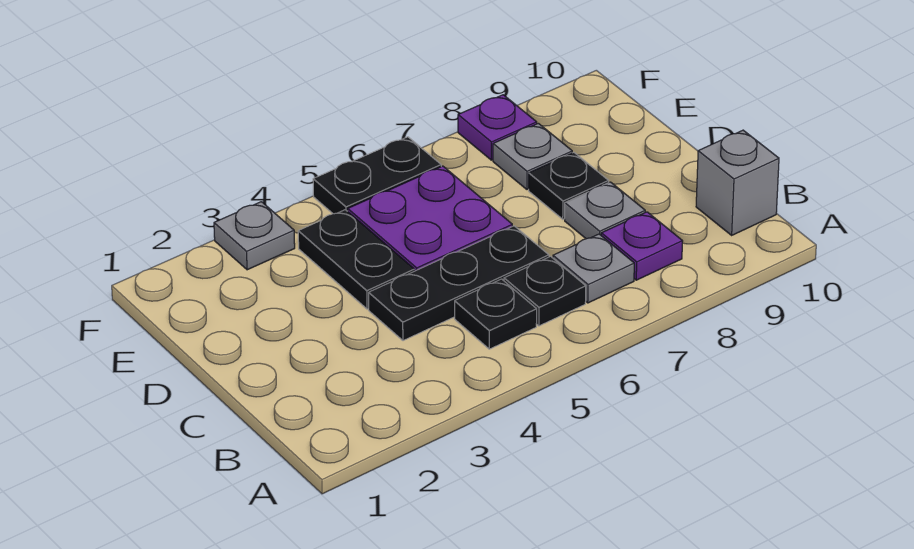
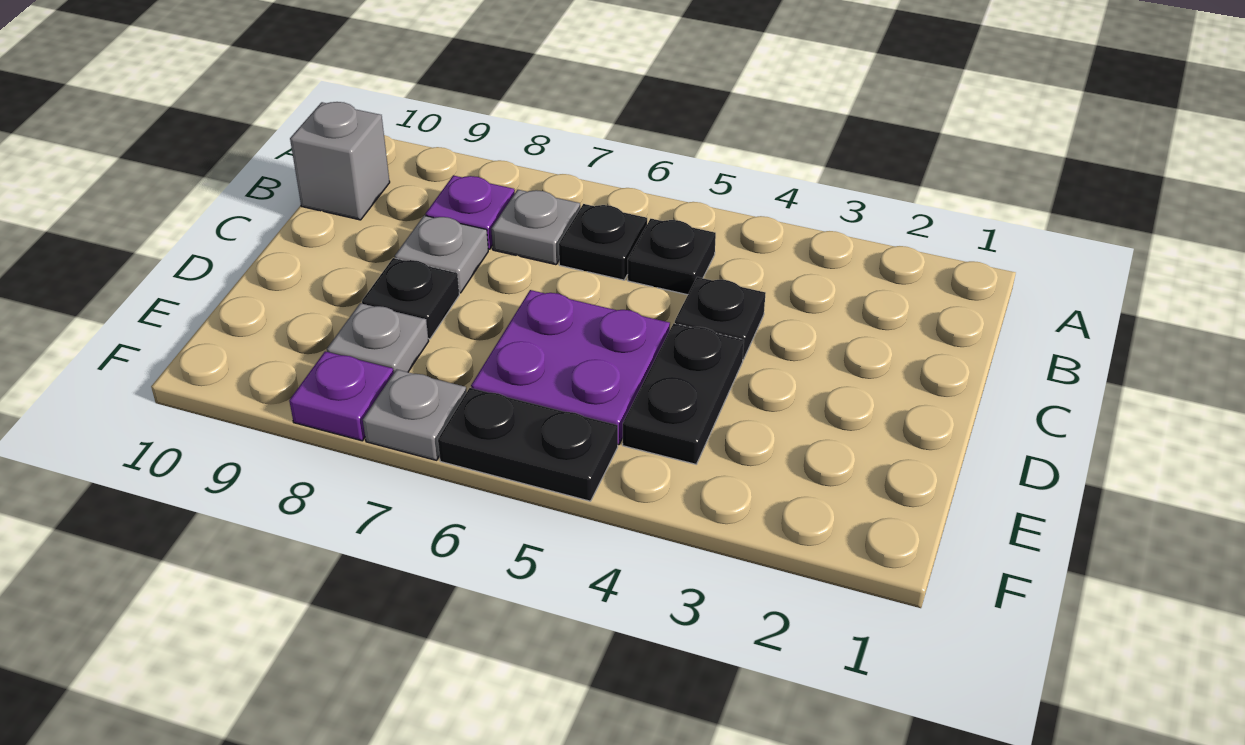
black 1x3 plate [369,226,549,341] -> black 1x1 plate [675,277,766,360]
grey 1x1 plate [214,202,295,270] -> grey 1x1 plate moved to [363,369,466,460]

